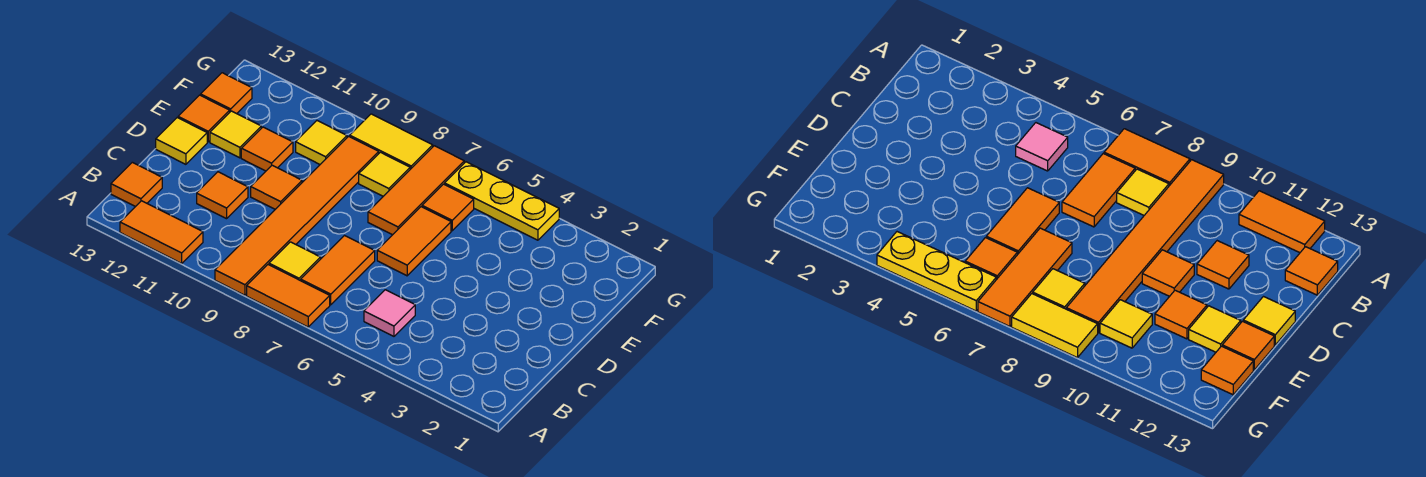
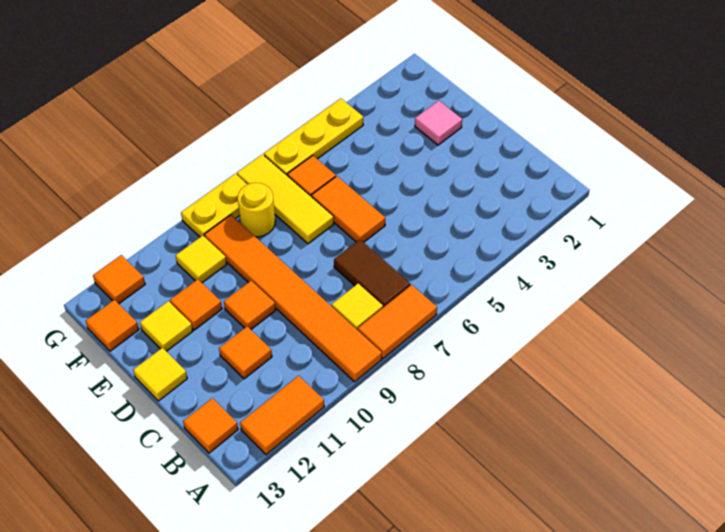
pink 1x1 tile [364,290,415,336] -> pink 1x1 tile moved to [415,101,462,145]
orange 1x2 tile [301,236,375,305] -> brown 1x2 tile [334,240,410,307]
orange 1x3 tile [368,146,464,235] -> yellow 1x3 tile [237,154,334,244]
orange 1x1 tile [178,95,230,142] -> orange 1x1 tile moved to [93,255,145,304]
yellow 1x1 tile [359,152,410,196] -> yellow 1x1 round brick [238,183,275,237]
yellow 1x2 tile [350,114,433,169] -> yellow 1x2 plate [181,174,247,237]

